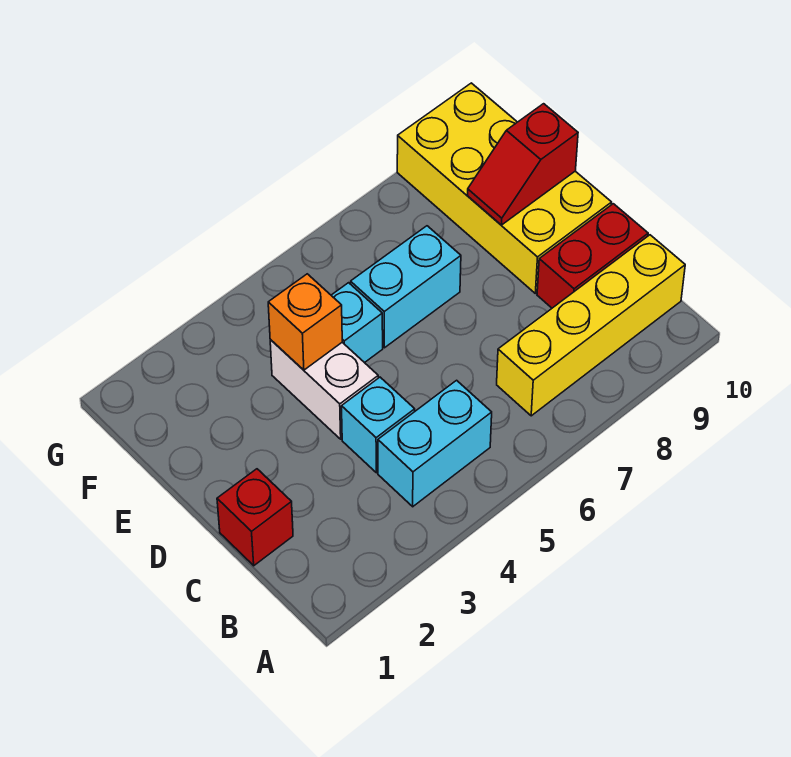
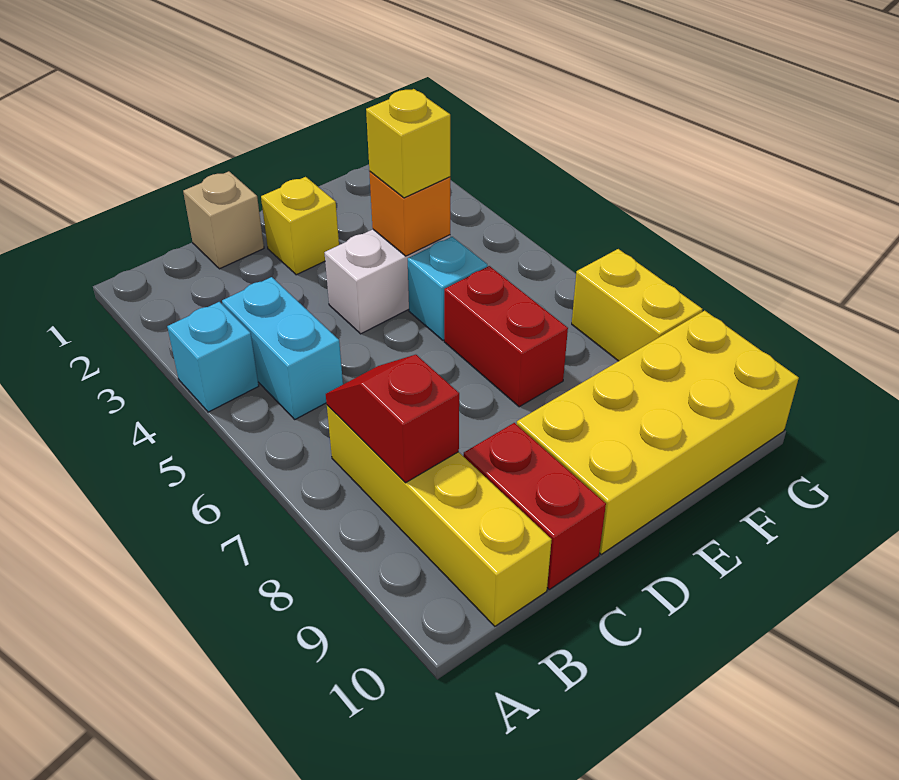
red 1x1 brick [217,469,293,566] -> tan 1x1 brick [183,171,264,269]
cyan 1x1 brick [342,377,415,473] -> cyan 1x1 brick moved to [167,302,259,412]
none -> yellow 1x1 brick [261,177,339,275]
none -> yellow 1x1 brick [366,89,450,198]
cyan 1x2 brick [351,226,461,348] -> red 1x2 brick [444,266,568,407]
red 1x2 slope [468,104,578,225] -> red 1x2 slope moved to [326,355,459,483]
none -> yellow 1x2 brick [572,249,702,361]

